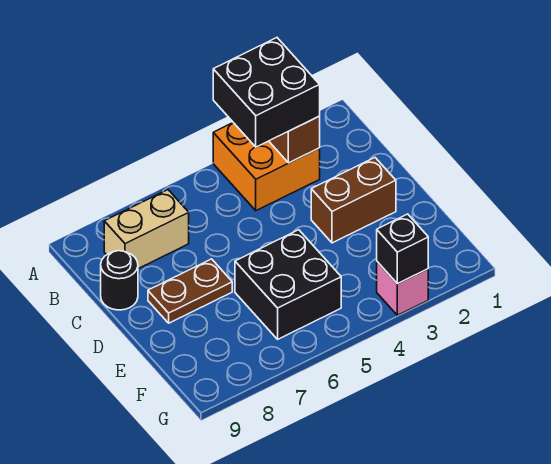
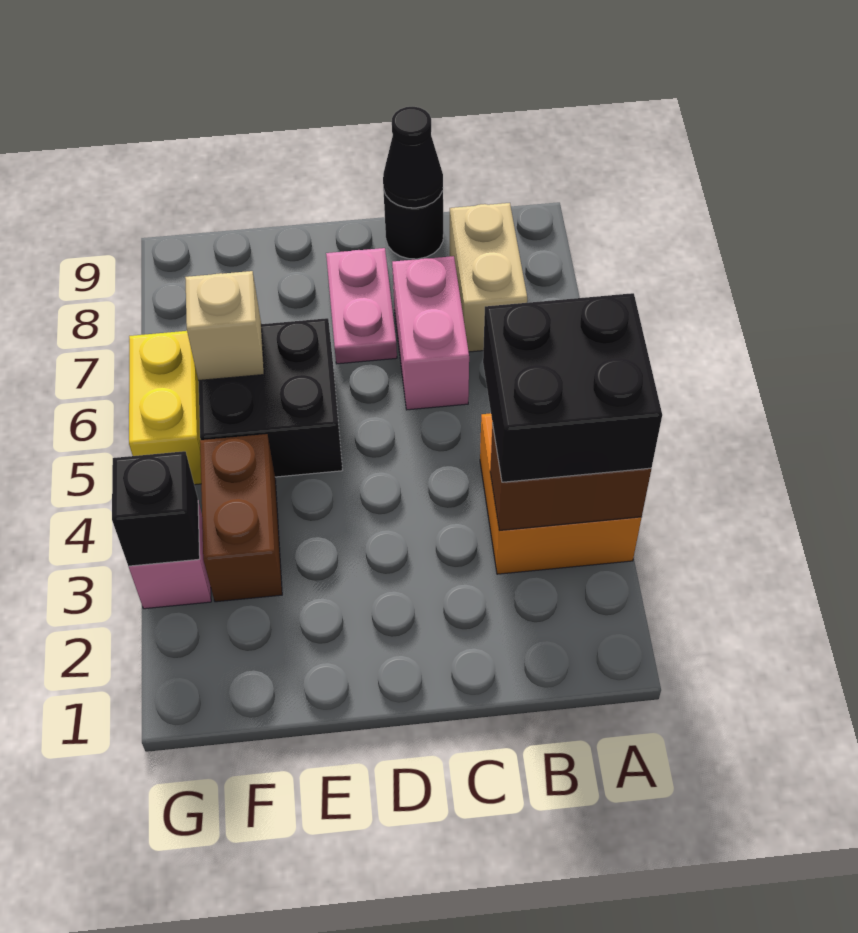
none -> pink 1x2 brick [392,256,469,410]
none -> black 1x1 cone [383,107,443,208]
brown 1x2 brick [311,158,396,243] -> brown 1x2 brick moved to [200,434,282,602]
brown 1x2 plate [148,259,232,323] -> pink 1x2 plate [326,248,397,364]
none -> tan 1x1 brick [185,271,264,380]
none -> yellow 1x2 brick [129,331,201,485]

